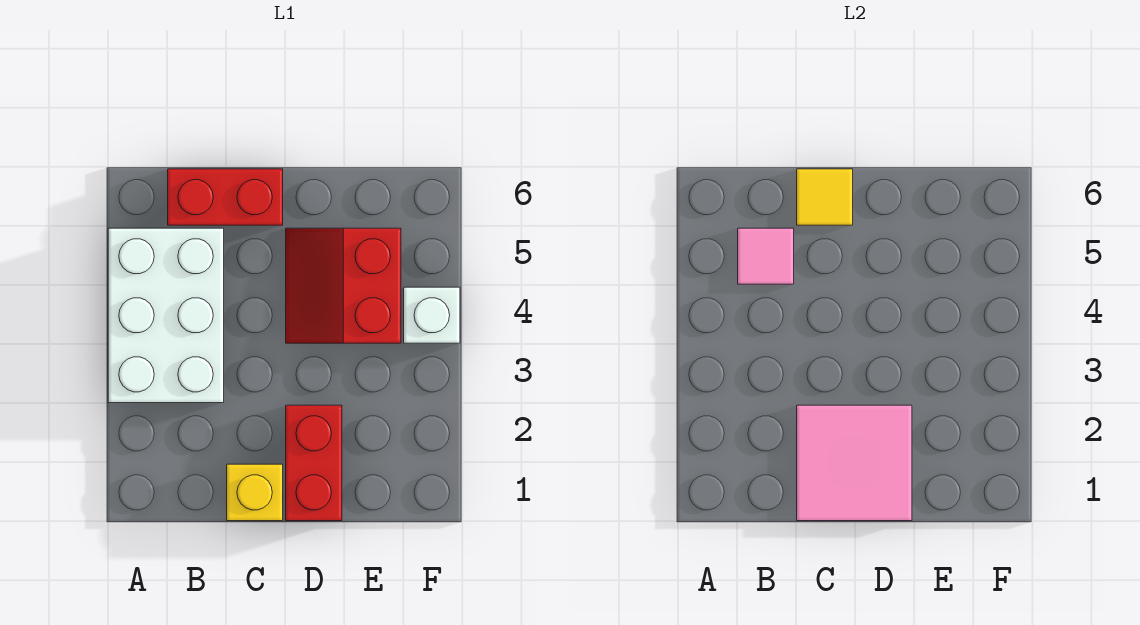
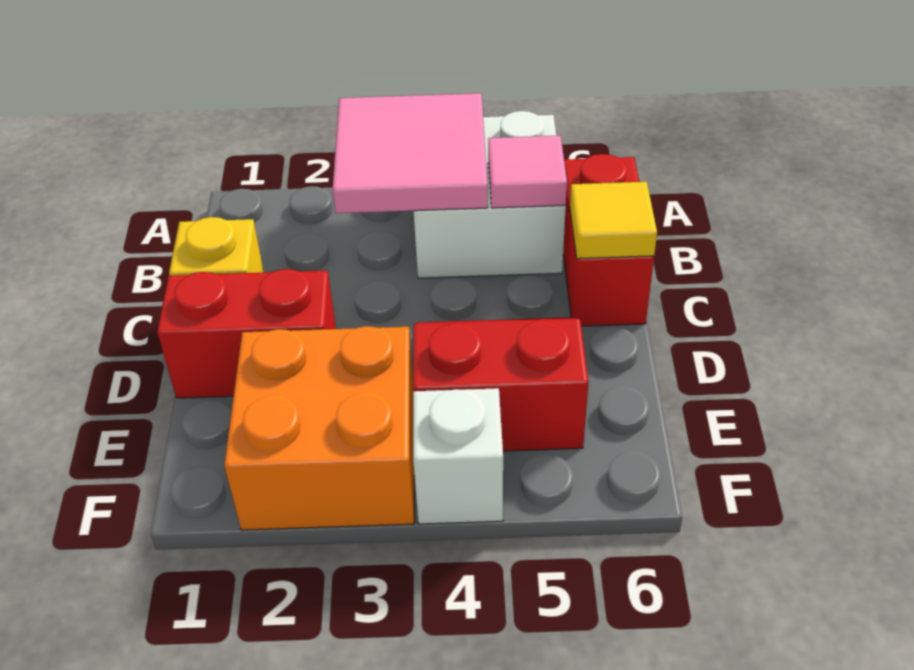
white 2x3 brick [108,228,224,403] -> white 2x2 brick [414,111,566,278]
pink 2x2 tile [797,405,912,521] -> pink 2x2 tile moved to [333,93,488,213]
none -> orange 2x2 brick [224,326,414,530]

